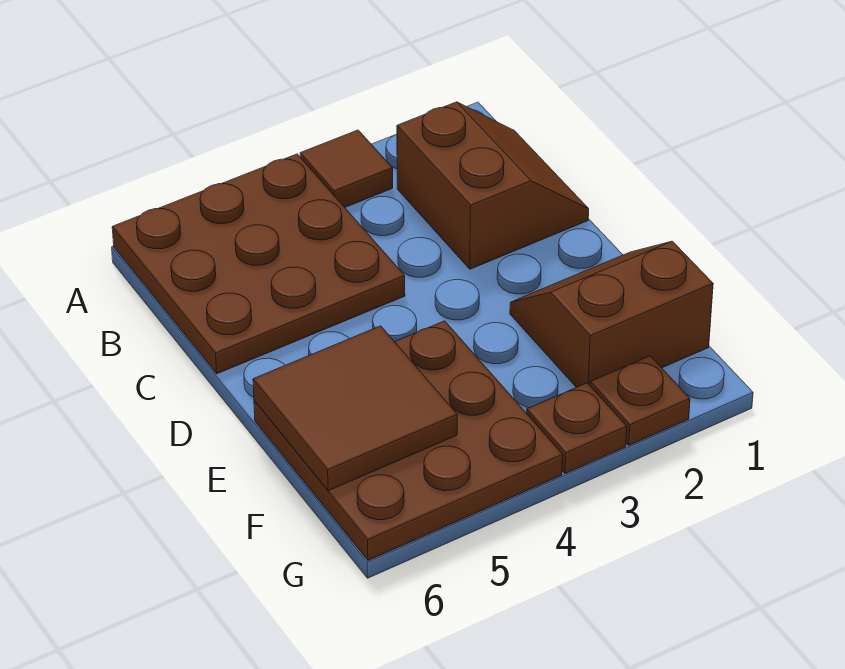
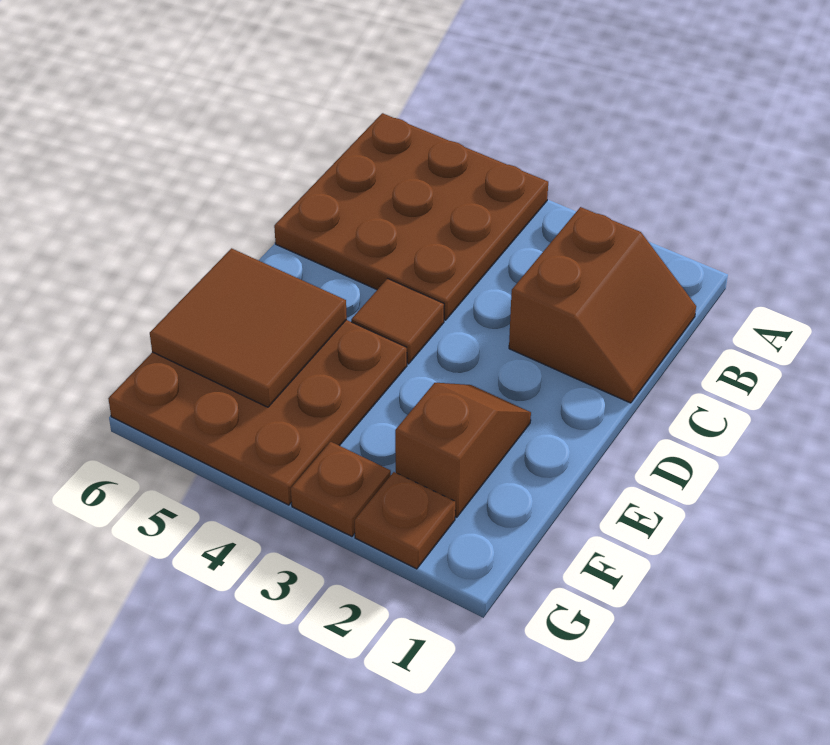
brown 1x1 tile [300,130,393,207] -> brown 1x1 tile moved to [351,279,444,364]
brown 2x2 slope [510,241,713,388] -> brown 1x2 slope [395,383,531,517]

